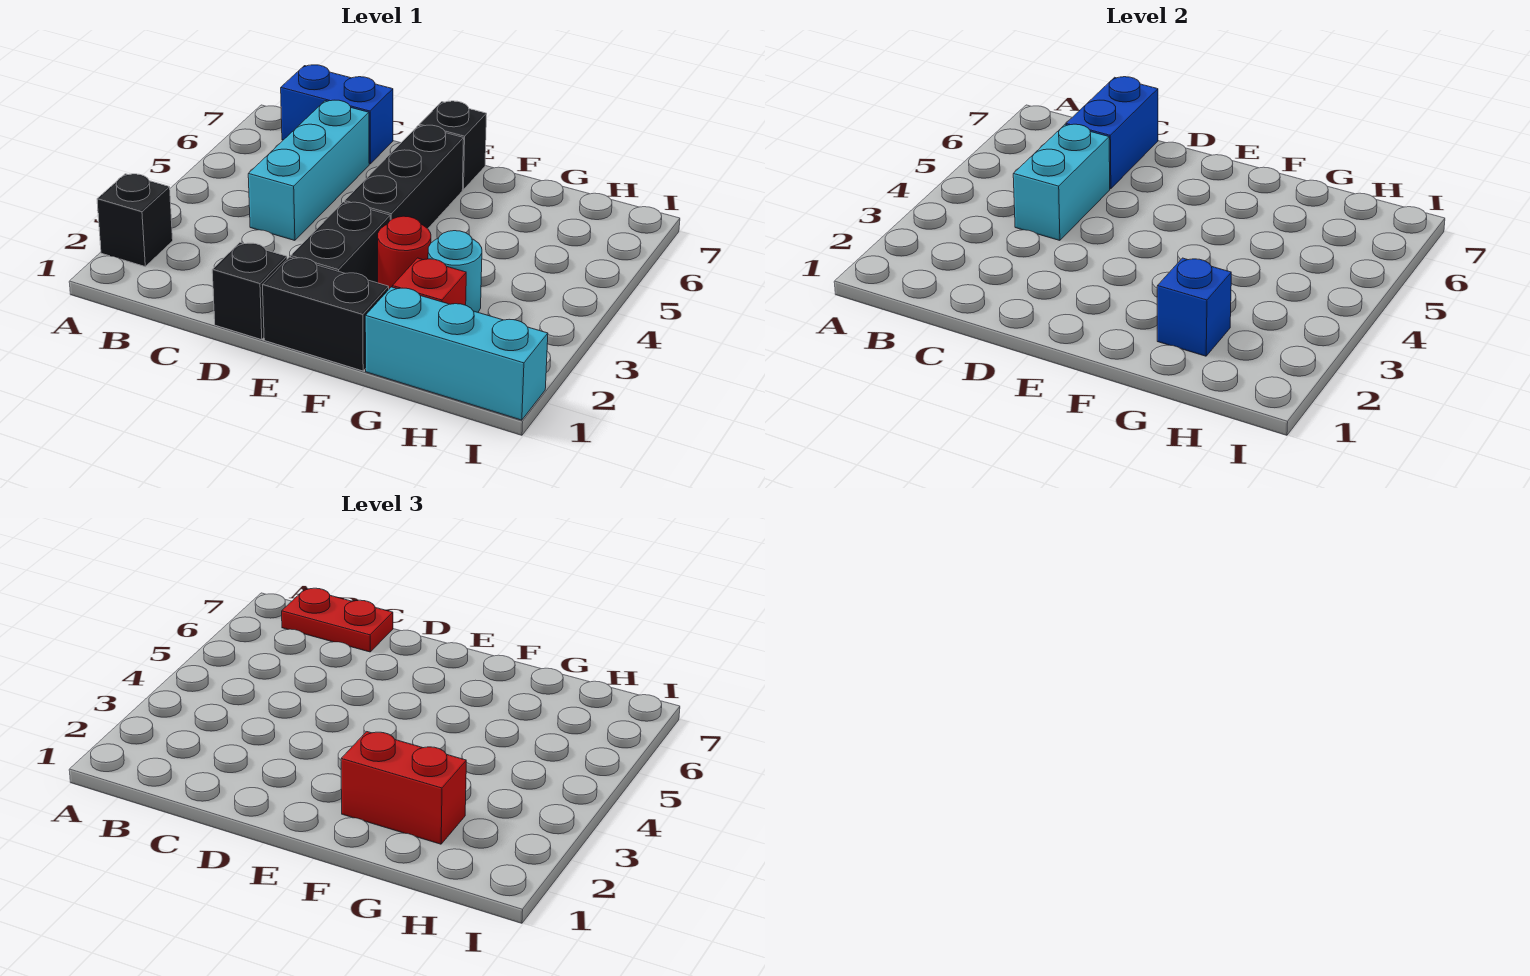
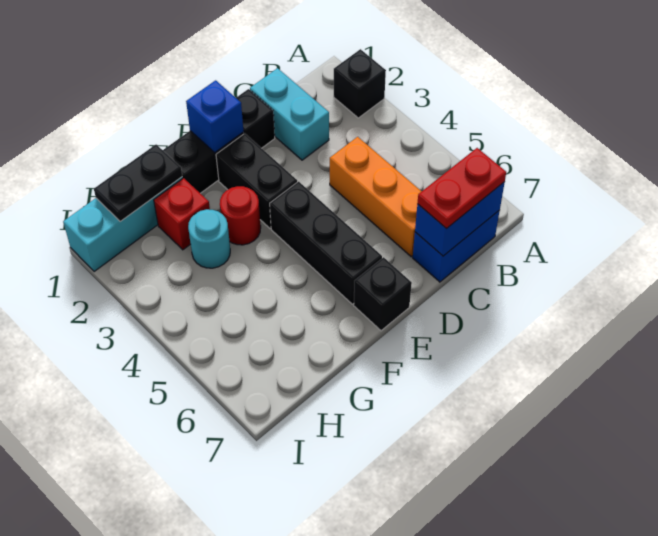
cyan 1x3 brick [248,100,369,240] -> orange 1x3 brick [330,137,422,257]
cyan 1x2 brick [1013,124,1110,240] -> cyan 1x2 brick moved to [250,68,329,160]
blue 1x2 brick [1066,77,1158,189] -> blue 1x2 brick turned to [415,182,505,256]
red 1x2 brick [341,732,466,844] -> none
none -> black 1x2 plate [94,145,182,221]
blue 1x1 brick [1157,258,1231,356] -> blue 1x1 brick moved to [186,80,244,152]

